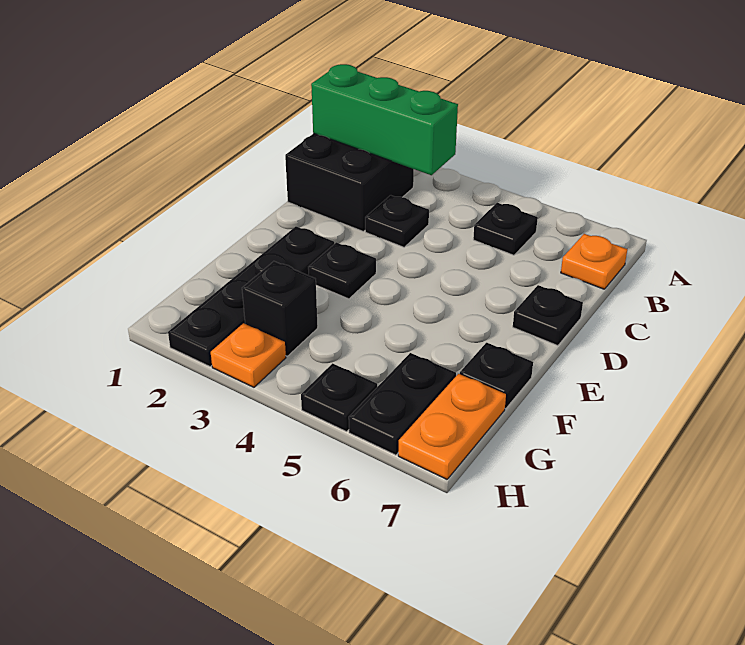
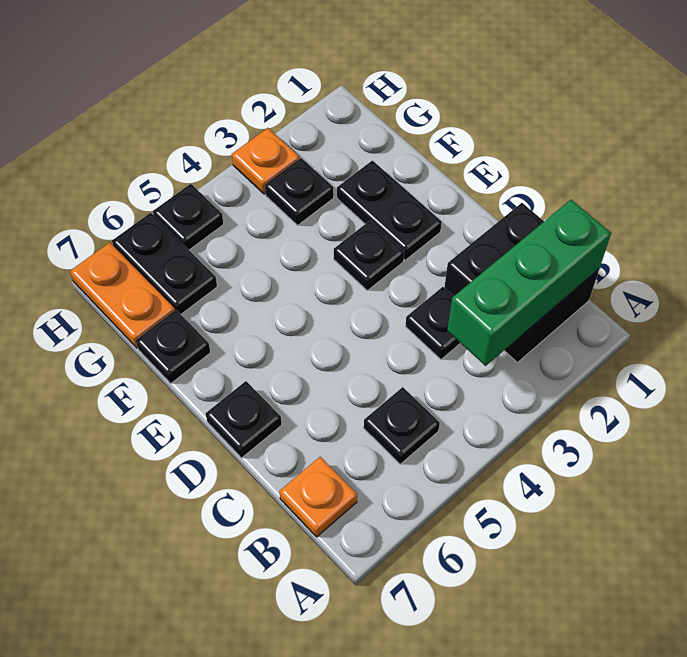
black 1x4 plate [168,227,334,366] -> black 1x2 plate [337,160,442,260]
black 1x1 brick [242,261,318,356] -> black 1x1 plate [265,158,334,225]

